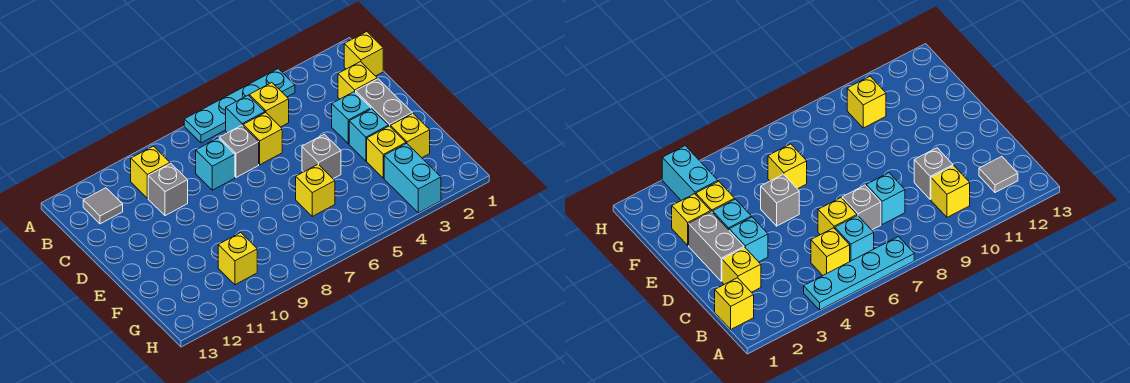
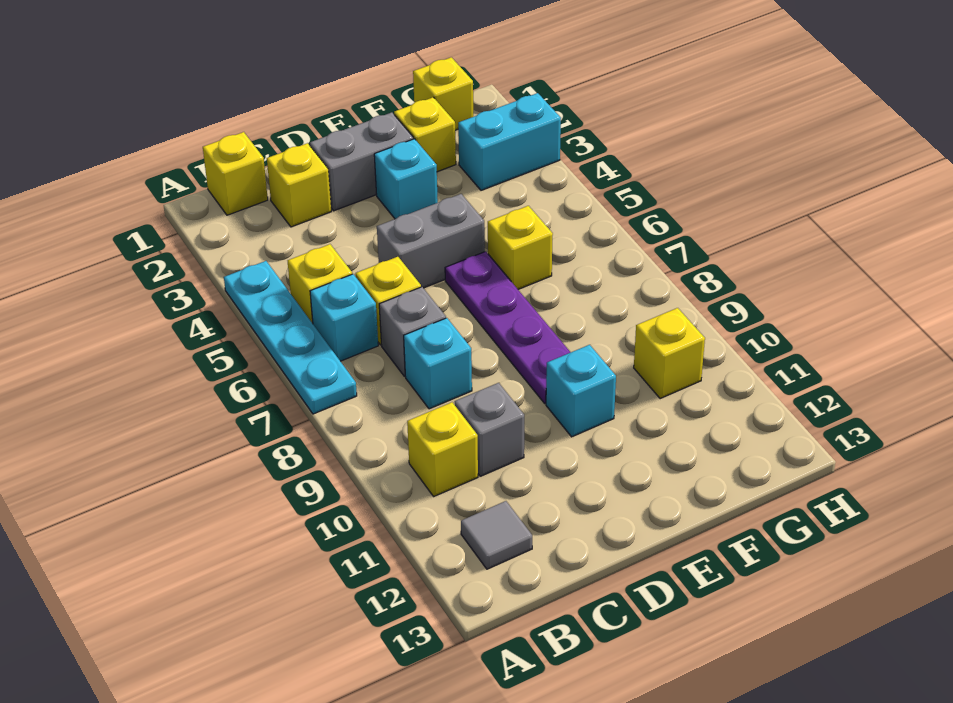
cyan 1x1 brick [332,92,371,144] -> cyan 1x1 brick moved to [546,345,616,437]
grey 1x1 brick [302,134,341,179] -> grey 1x2 brick [377,194,485,288]
none -> purple 1x4 plate [445,251,571,404]
yellow 1x1 brick [367,126,406,178] -> yellow 1x1 brick moved to [413,57,474,130]

